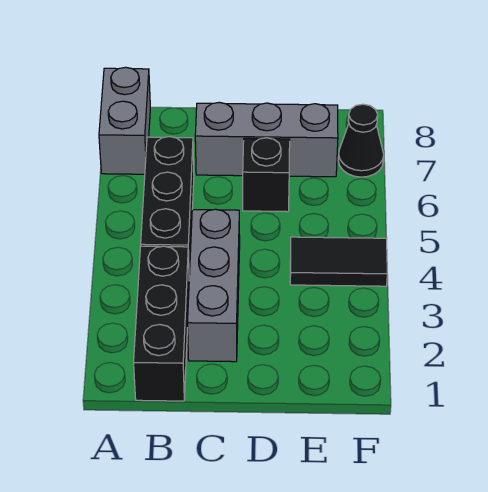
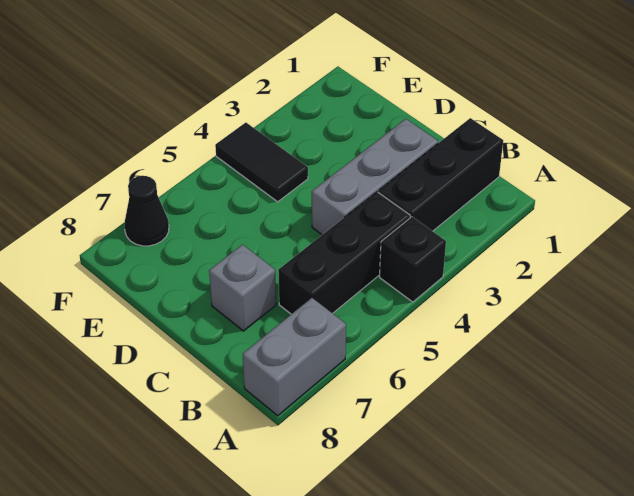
grey 1x3 brick [195,102,338,177] -> grey 1x1 brick [209,245,276,331]
black 1x1 brick [243,138,290,212] -> black 1x1 brick moved to [380,217,446,302]

